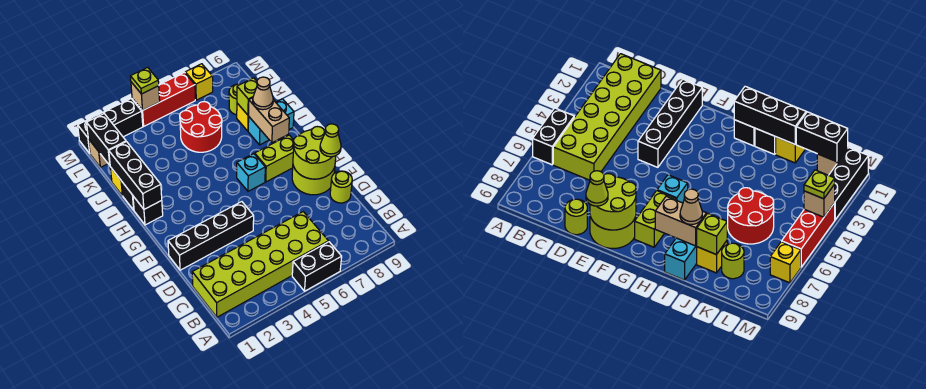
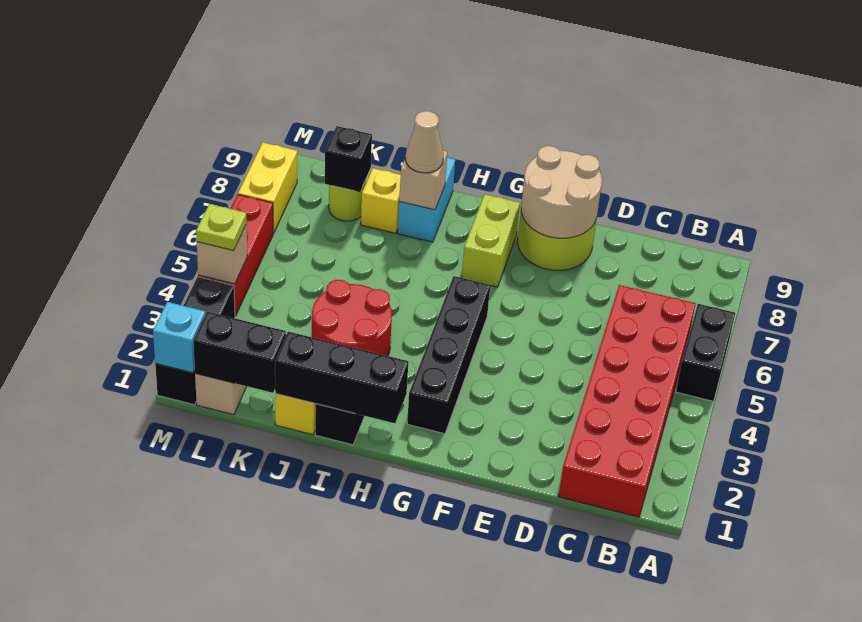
lime 2x6 brick [192,212,328,317] -> red 2x6 brick [559,285,696,517]
lime 1x1 round brick [330,171,352,203] -> none
black 1x4 brick [168,202,254,270] -> black 1x4 brick moved to [407,276,490,434]
lime 2x2 round brick [293,127,336,179] -> tan 2x2 round brick [521,146,602,238]
lime 1x1 cone [320,124,341,157] -> none
cyan 1x1 brick [237,154,265,191] -> cyan 1x1 brick moved to [153,302,205,373]
black 1x1 brick [133,196,163,225] -> black 1x1 brick moved to [325,126,372,192]
tan 1x2 brick [249,98,289,143] -> tan 1x1 brick [399,151,447,210]
red 2x2 round brick [180,102,222,152] -> red 2x2 round brick moved to [312,280,392,356]
lime 1x1 brick [237,78,257,115] -> none
yellow 1x1 brick [185,64,213,100] -> yellow 1x2 brick [238,143,297,233]

